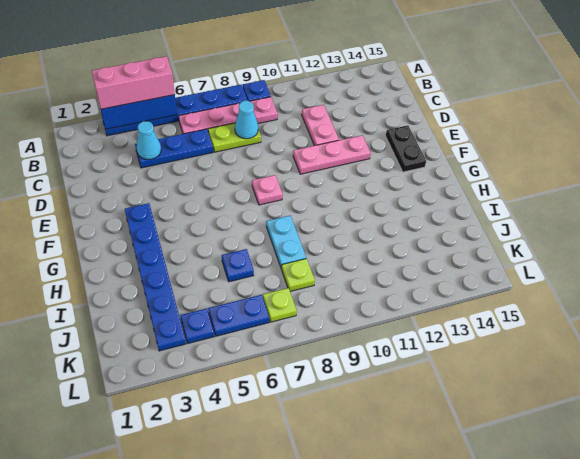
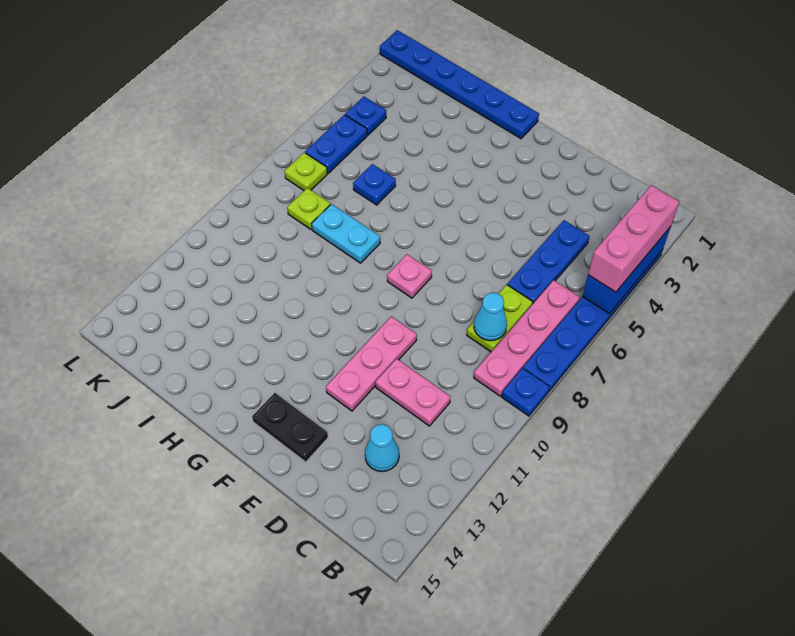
cyan 1x1 cone [137,121,161,160] -> cyan 1x1 cone moved to [365,424,399,472]
blue 1x6 plate [125,203,186,351] -> blue 1x6 plate moved to [380,30,539,139]

